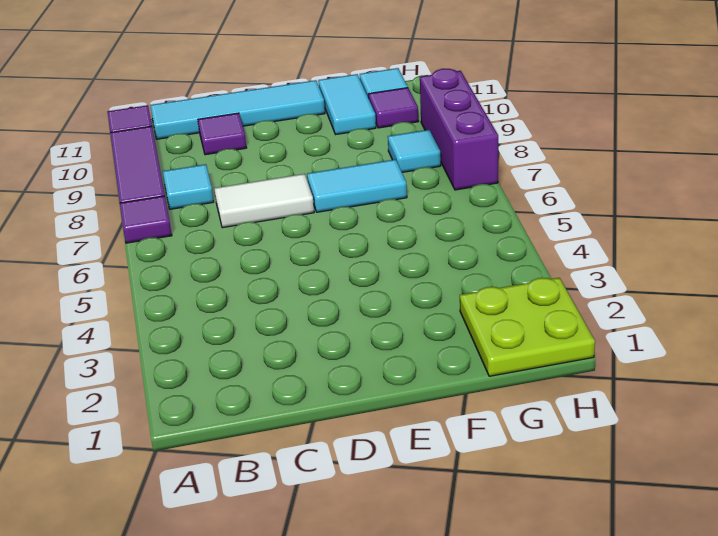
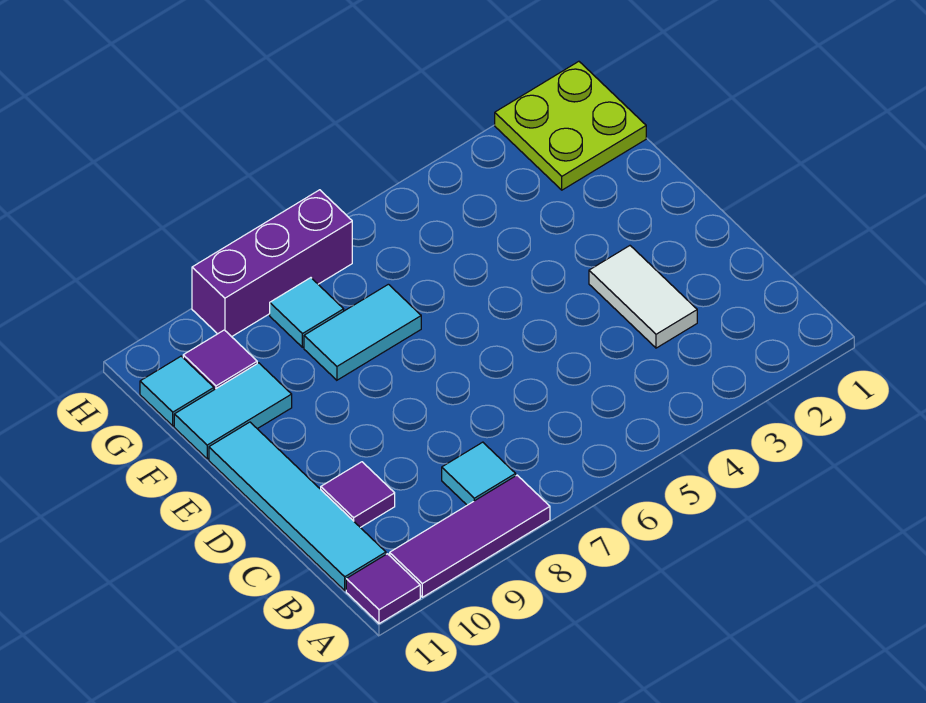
purple 1x1 tile [120,196,172,243] -> none
white 1x2 tile [214,174,314,228] -> white 1x2 tile moved to [589,246,697,348]
cyan 1x2 tile [307,159,407,212] -> cyan 1x2 tile turned to [304,284,421,380]

